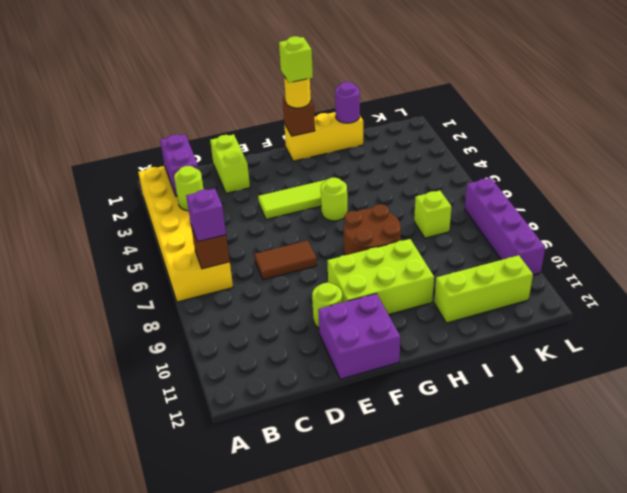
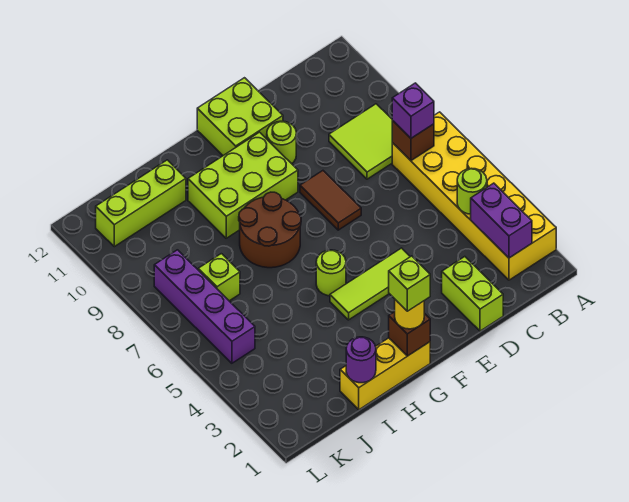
none -> lime 2x2 tile [329,104,392,179]
brown 1x2 tile [254,241,317,280] -> brown 1x2 tile turned to [300,171,361,230]
purple 2x2 brick [318,294,401,379] -> lime 2x2 brick [197,78,283,156]
purple 1x4 brick [465,178,545,275] -> purple 1x4 brick moved to [154,250,255,363]

